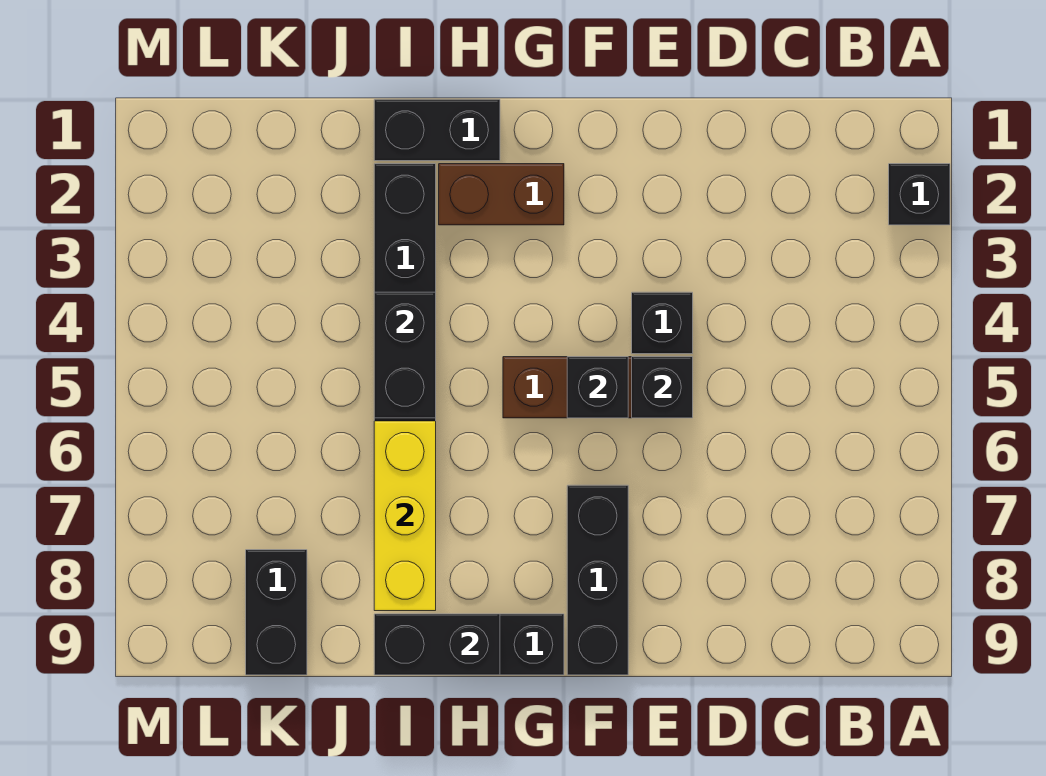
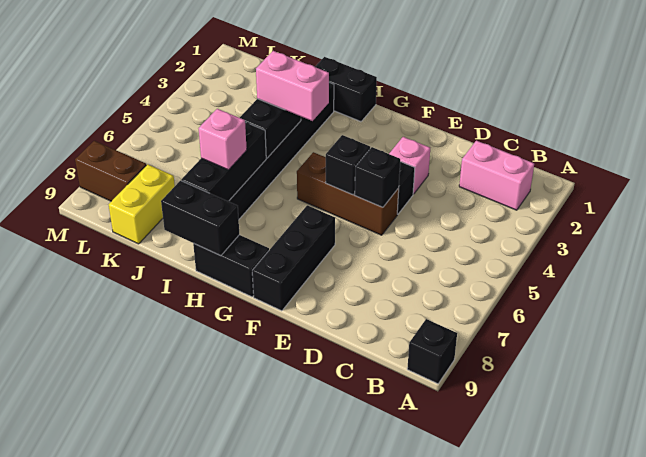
black 1x1 brick [889,164,950,225] -> black 1x1 brick moved to [407,319,457,384]
none -> pink 1x2 brick [459,141,534,210]
none -> pink 1x1 brick [389,137,430,194]
brown 1x2 brick [439,164,564,225] -> brown 1x2 brick moved to [75,141,146,201]
none -> pink 1x2 brick [256,51,329,121]
yellow 1x3 brick [374,421,436,611] -> black 1x3 brick [181,122,266,201]
none -> pink 1x1 brick [198,109,247,170]
black 1x2 brick [246,550,307,675] -> yellow 1x2 brick [109,164,175,244]

